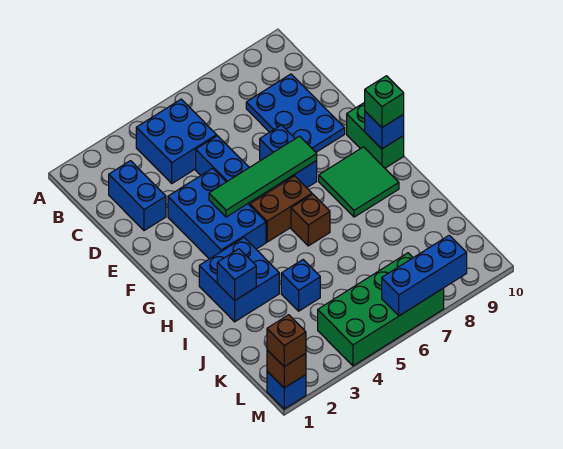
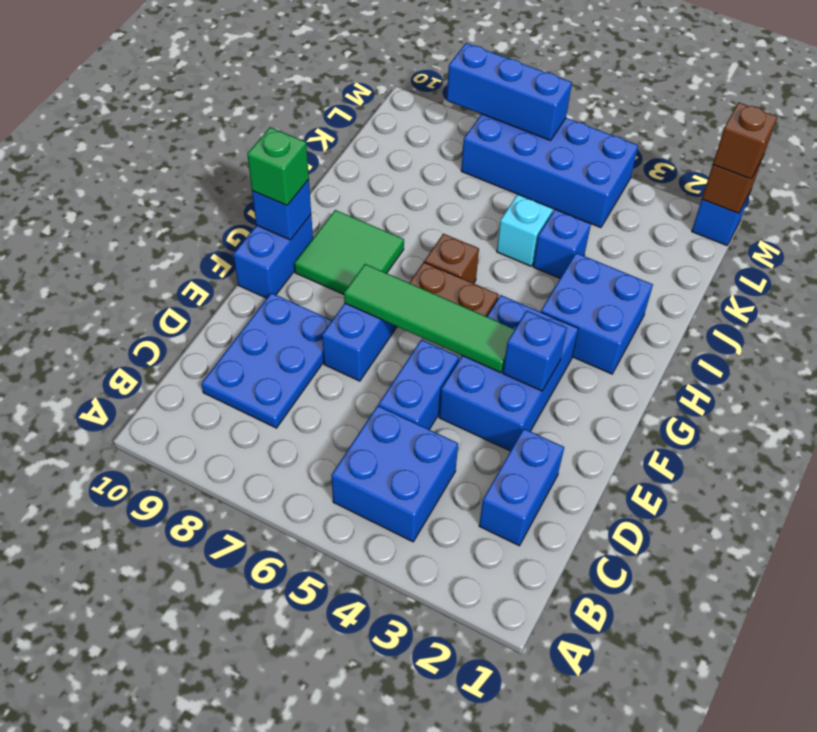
green 1x2 brick [347,102,404,168] -> blue 1x2 brick [233,215,313,298]
blue 1x1 brick [217,249,256,301] -> blue 1x1 brick moved to [503,311,567,391]
none -> cyan 1x1 brick [497,194,553,266]
green 2x4 brick [318,253,444,366] -> blue 2x4 brick [461,114,638,228]

